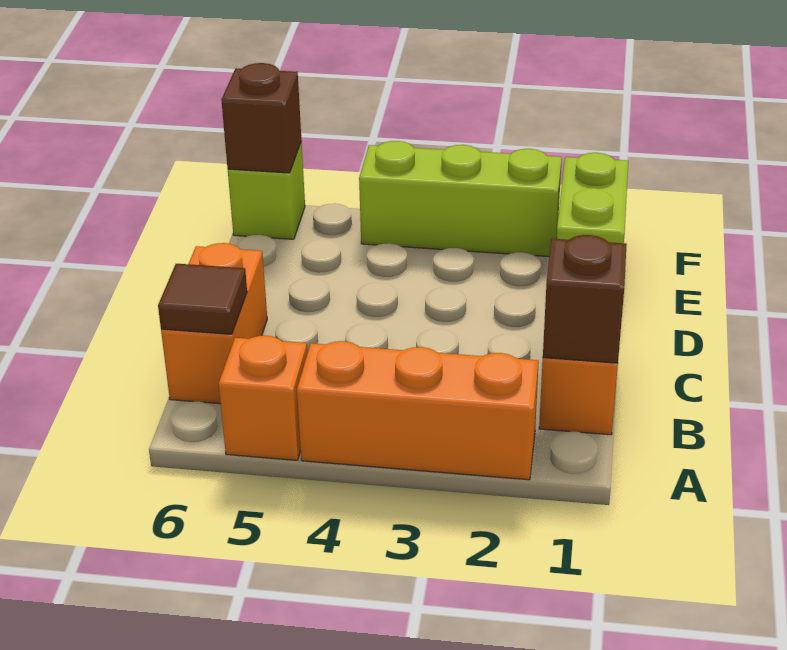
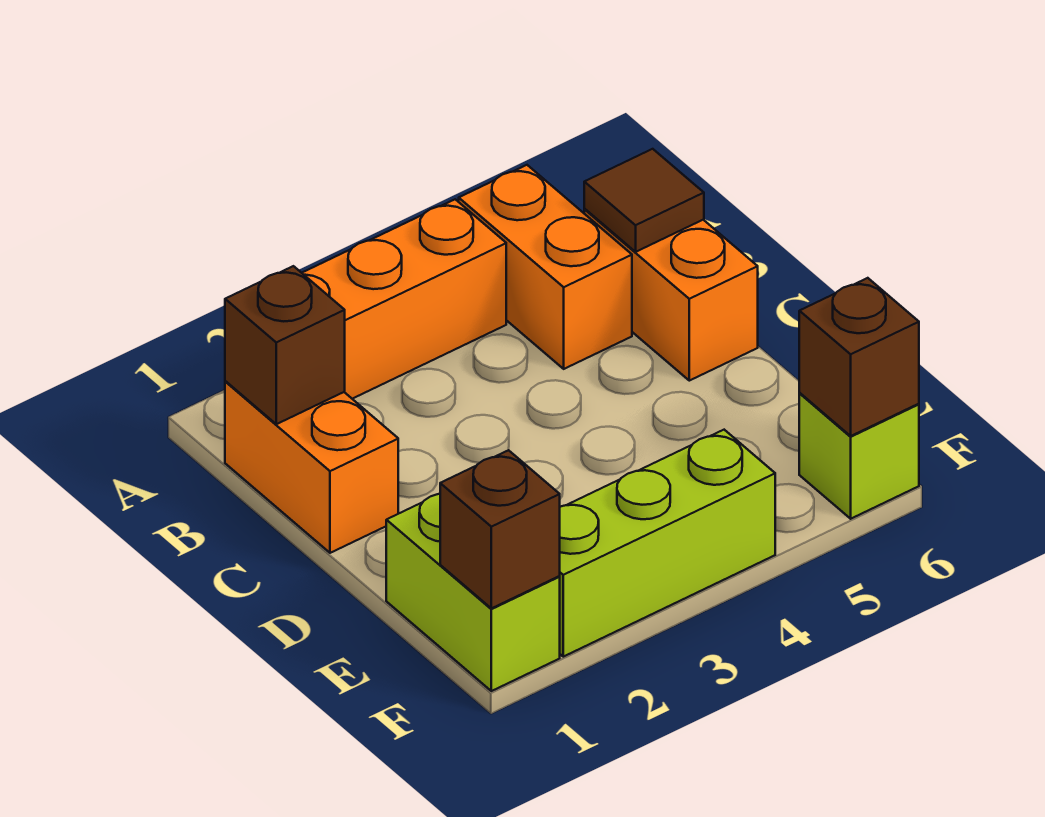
orange 1x1 brick [219,336,307,460] -> orange 1x2 brick [459,165,632,369]
none -> brown 1x1 brick [440,450,560,608]

